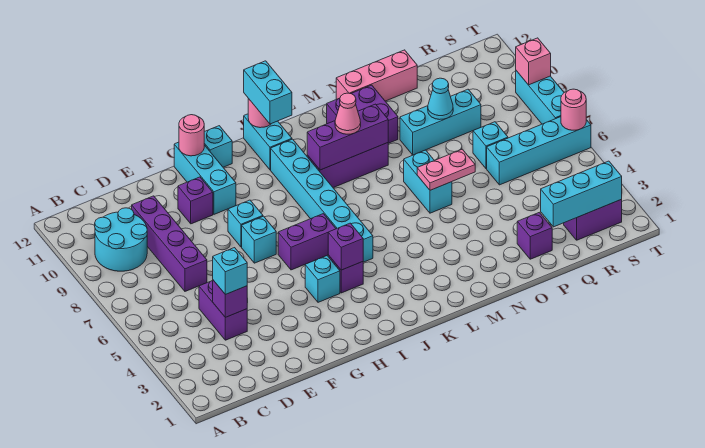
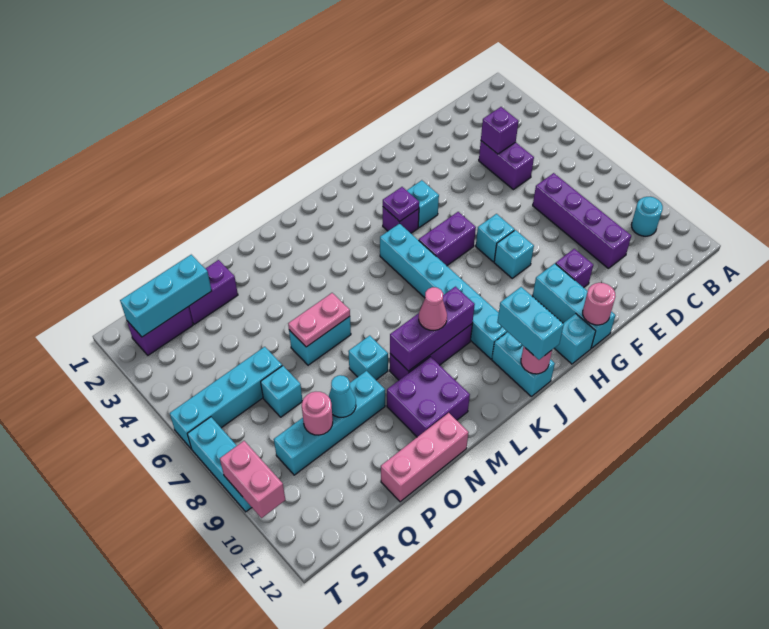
cyan 2x2 round brick [95,208,147,271] -> cyan 1x1 round brick [631,197,663,236]
cyan 1x1 brick [213,248,247,295] -> cyan 1x1 brick moved to [348,336,388,380]
purple 1x1 brick [328,223,363,270] -> purple 1x1 plate [383,187,419,222]
cyan 1x2 brick [404,150,452,213] -> cyan 1x2 brick turned to [289,317,351,365]
cyan 1x3 brick [400,89,481,155] -> cyan 1x4 brick [274,371,385,475]
purple 1x1 brick [517,212,552,259] -> purple 1x2 brick [189,260,238,324]
pink 1x1 round brick [561,89,586,130] -> pink 1x1 round brick moved to [302,392,333,435]
pink 1x1 brick [516,38,551,85] -> pink 1x2 brick [220,441,285,518]

